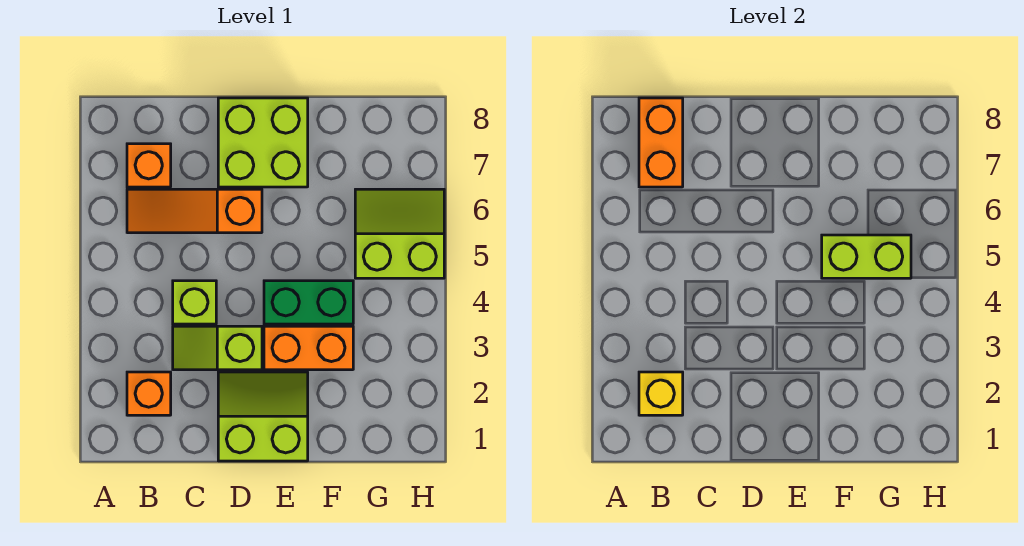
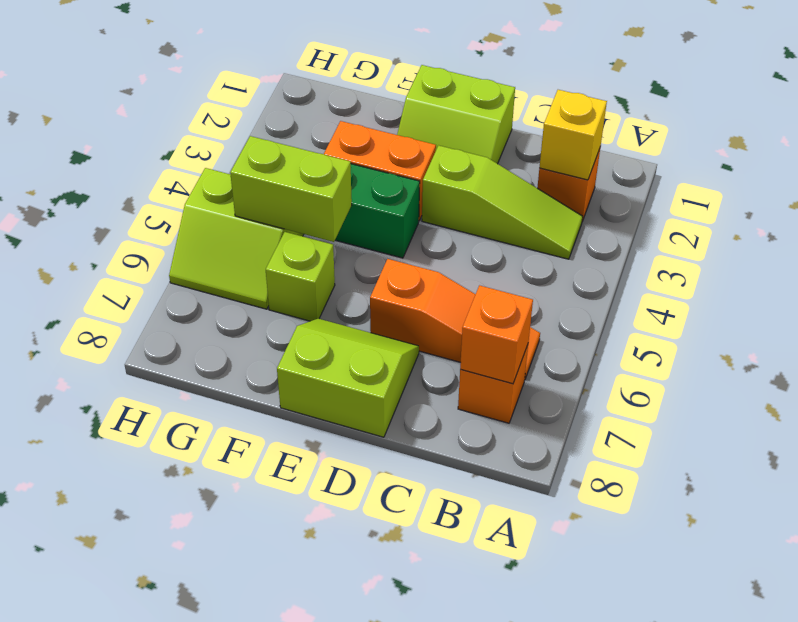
orange 1x2 brick [639,98,683,187] -> orange 1x1 brick [460,285,533,384]
lime 1x2 slope [173,326,262,370] -> lime 1x3 slope [422,145,583,259]
lime 1x1 brick [173,281,216,324] -> lime 1x1 brick moved to [266,232,335,321]
lime 2x2 brick [218,98,308,187] -> lime 2x2 slope [277,319,419,437]

